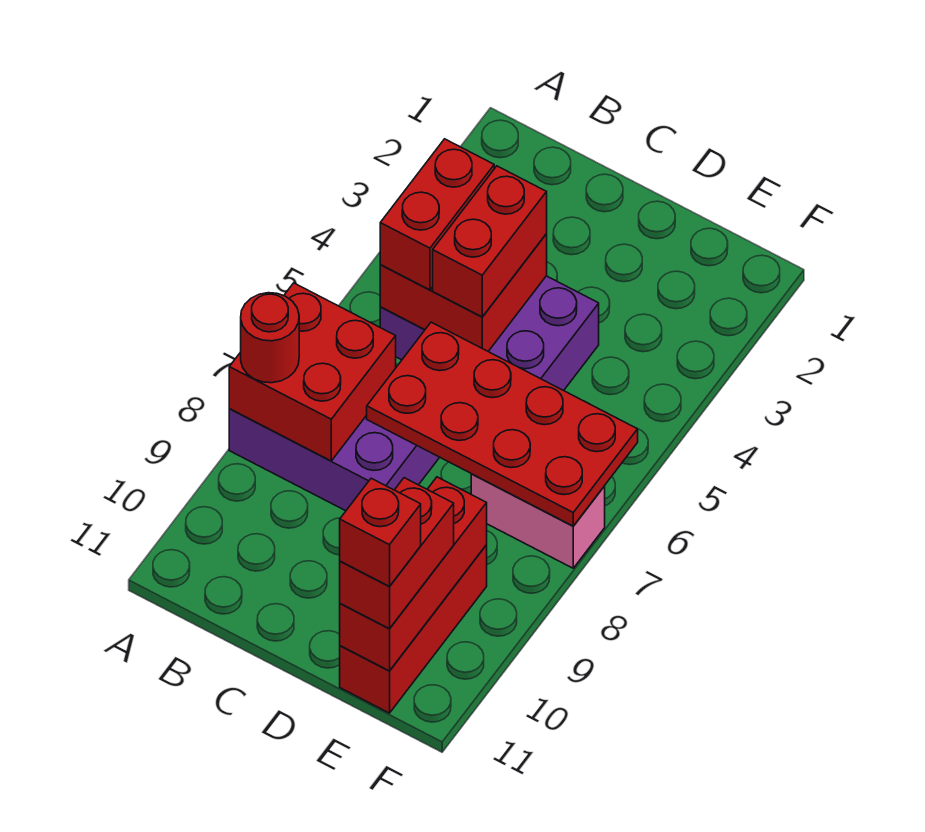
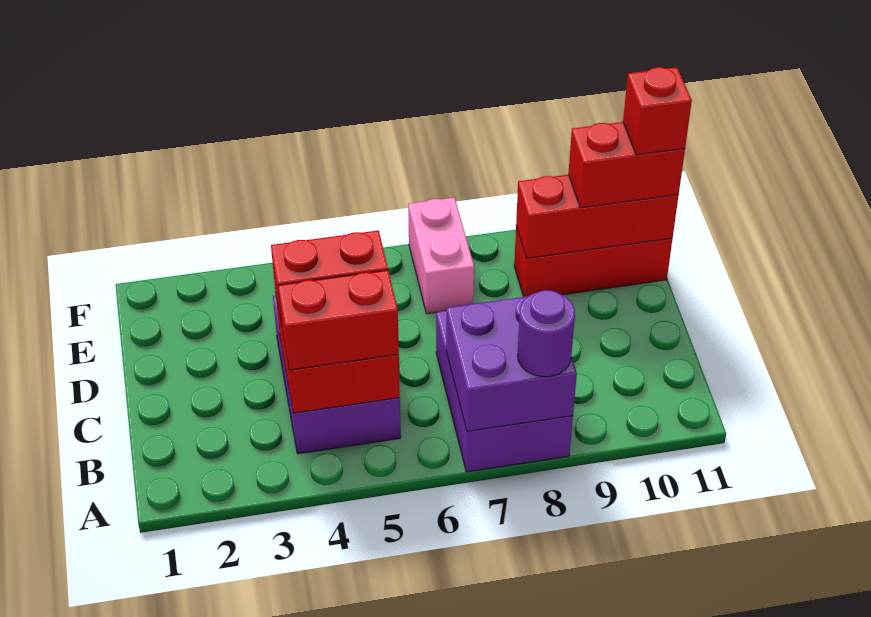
red 2x2 brick [229,283,396,461] -> purple 2x2 brick [446,296,577,431]
red 1x1 round brick [241,293,299,383] -> purple 1x1 round brick [518,290,575,377]
red 2x4 plate [367,322,638,526] -> none

